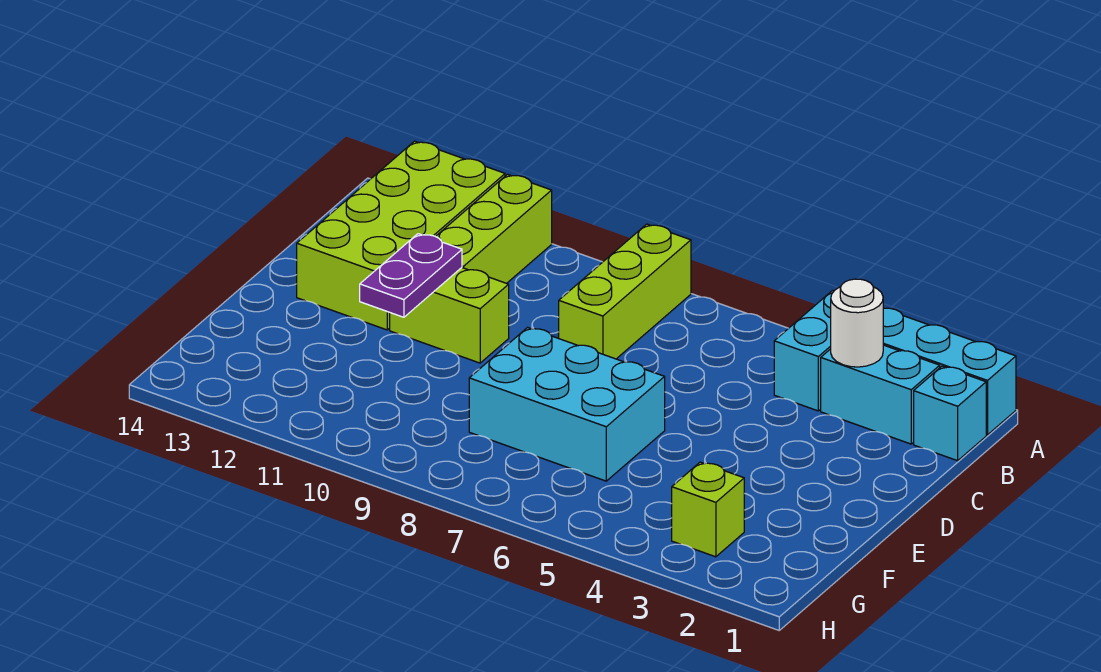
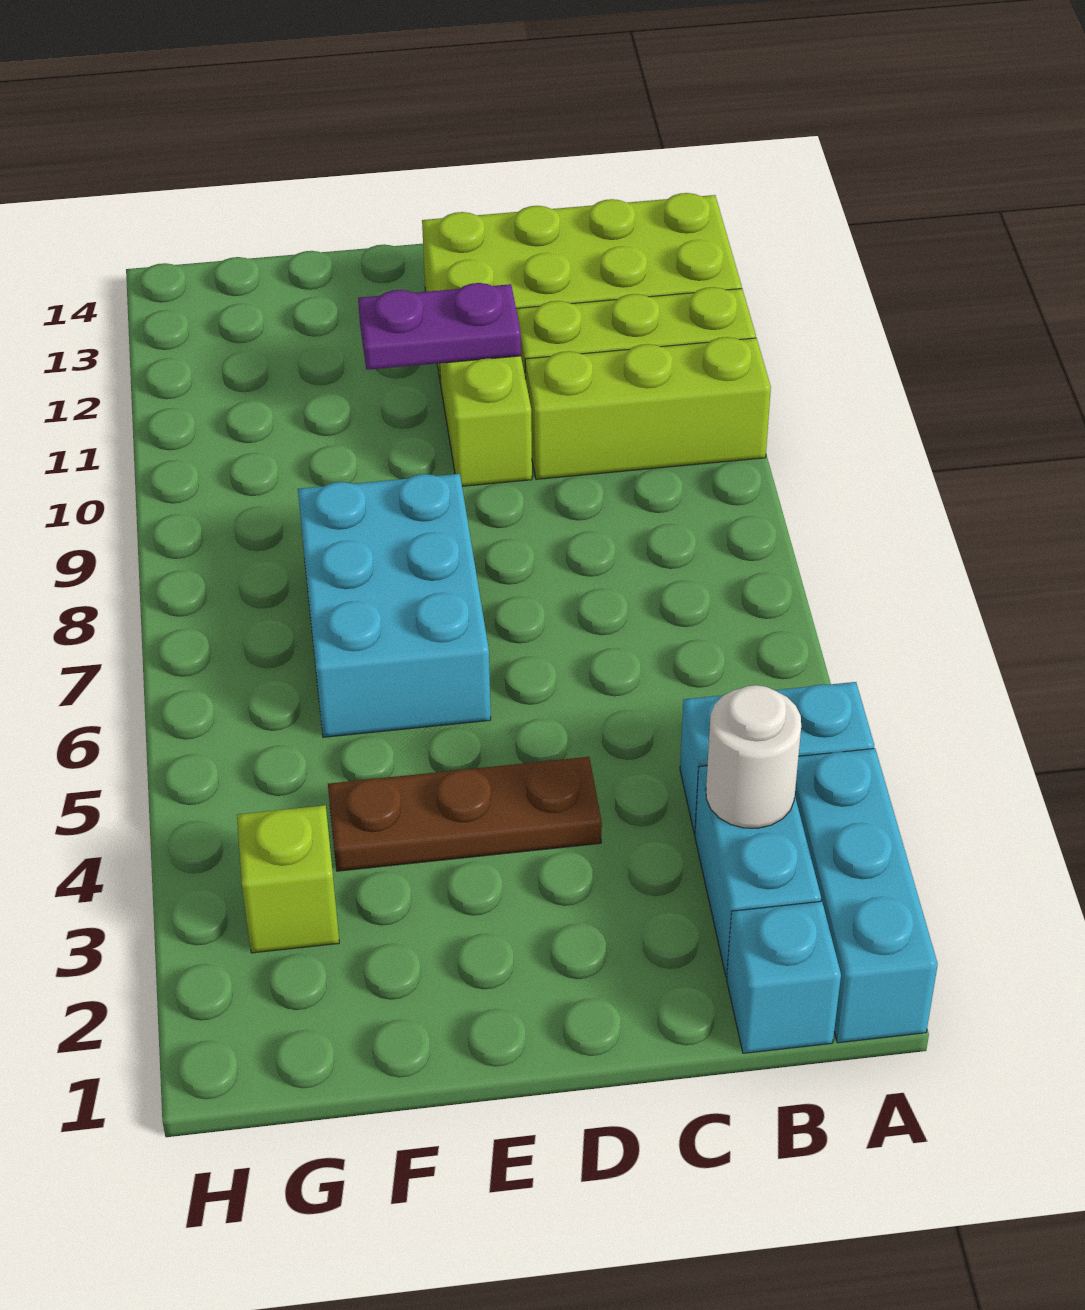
lime 1x3 brick [559,224,691,359] -> lime 1x3 brick moved to [525,337,771,479]
none -> brown 1x3 plate [328,757,602,871]

